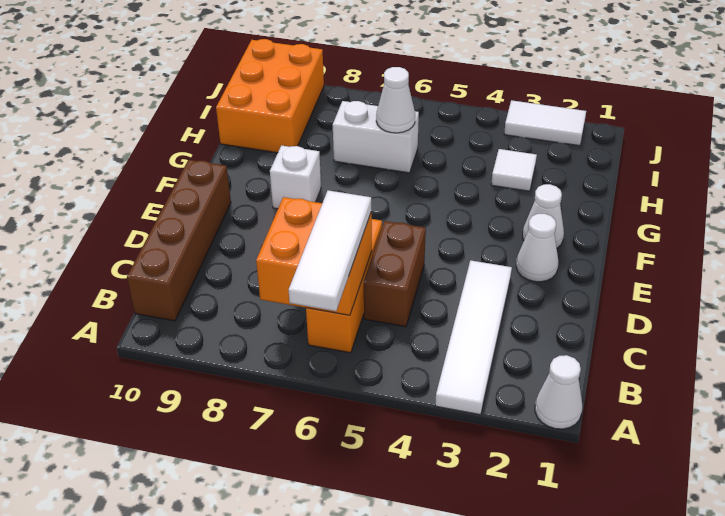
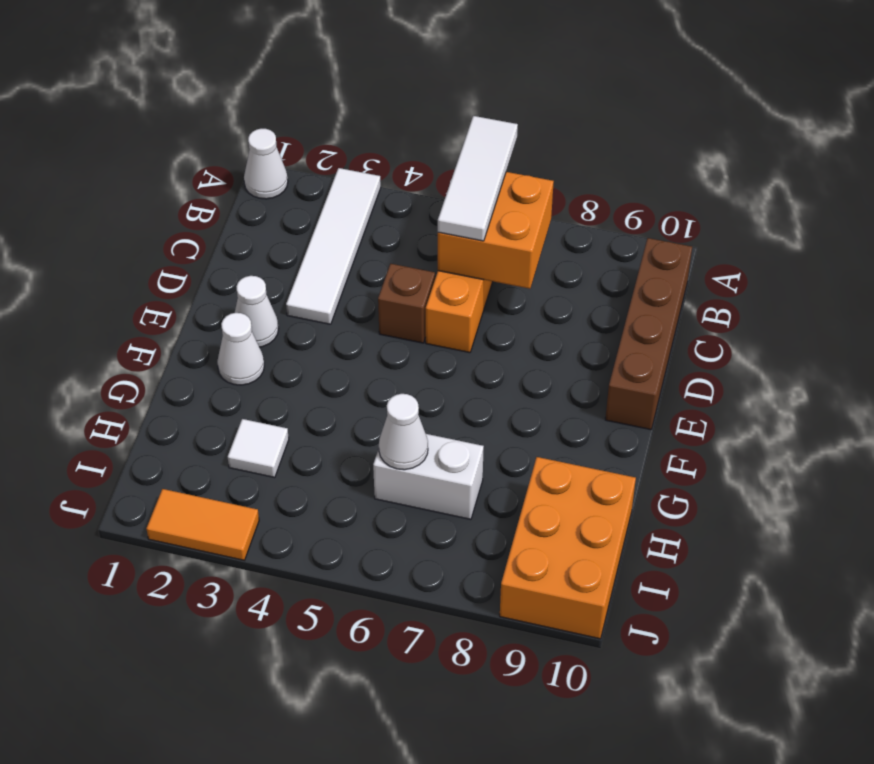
brown 1x2 brick [364,221,426,327] -> brown 1x1 brick [378,264,435,343]
white 1x1 brick [270,145,321,209] -> none
white 1x2 tile [504,100,586,146] -> orange 1x2 tile [146,489,259,560]

